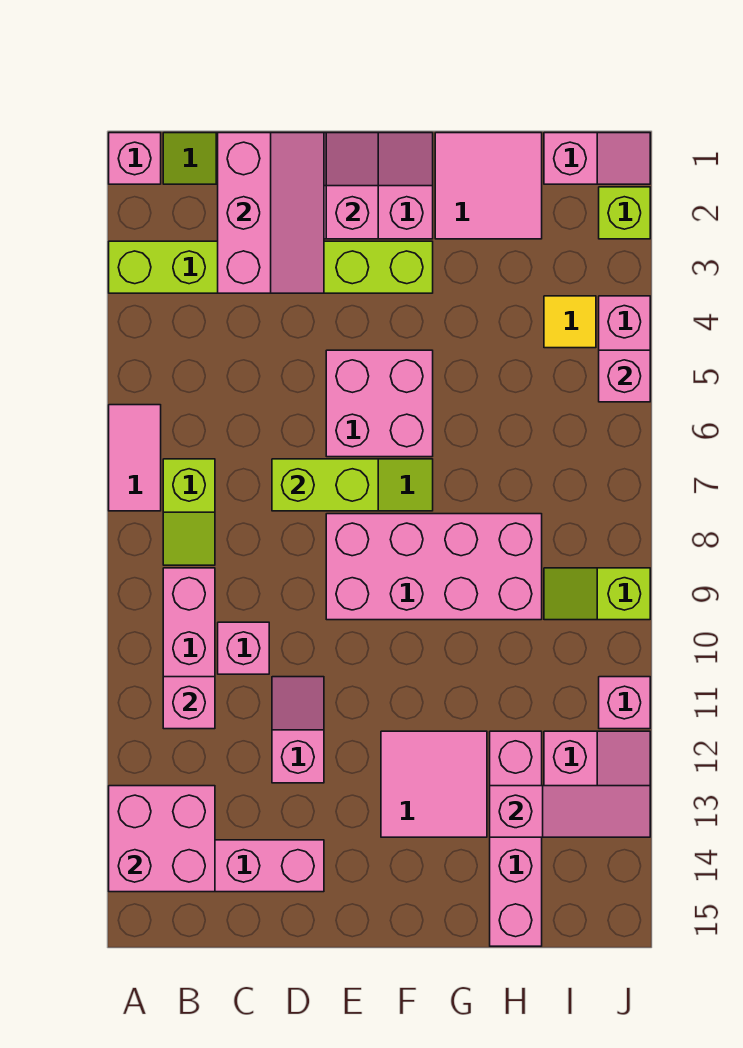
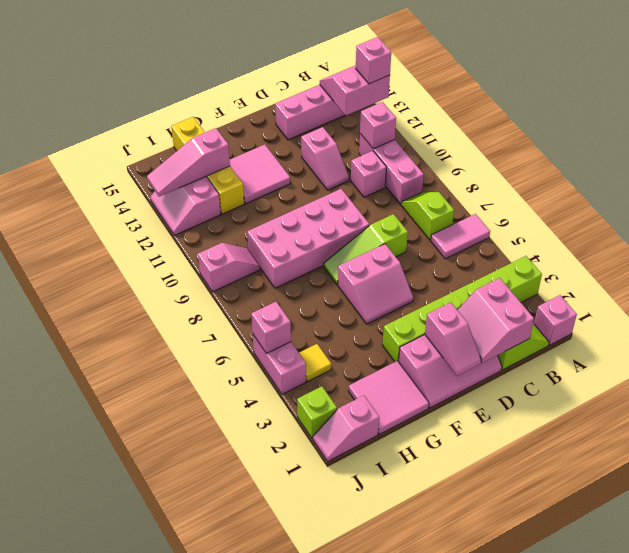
pink 1x2 tile [109,405,161,511] -> pink 1x2 tile turned to [431,214,490,259]
pink 2x2 brick [109,786,215,892] -> pink 2x2 slope [320,65,390,115]
pink 2x3 slope [218,133,324,293] -> pink 2x2 slope [458,278,534,363]
lime 1x2 brick [272,459,378,511] -> none
pink 2x2 brick [326,350,433,457] -> pink 2x2 slope [338,244,413,324]
pink 1x4 brick [490,731,542,946] -> yellow 1x4 brick [171,117,244,214]
lime 1x2 slope [544,568,650,620] -> pink 1x2 slope [198,243,260,292]
pink 1x1 brick [599,677,650,729] -> pink 1x1 brick moved to [356,37,391,84]

